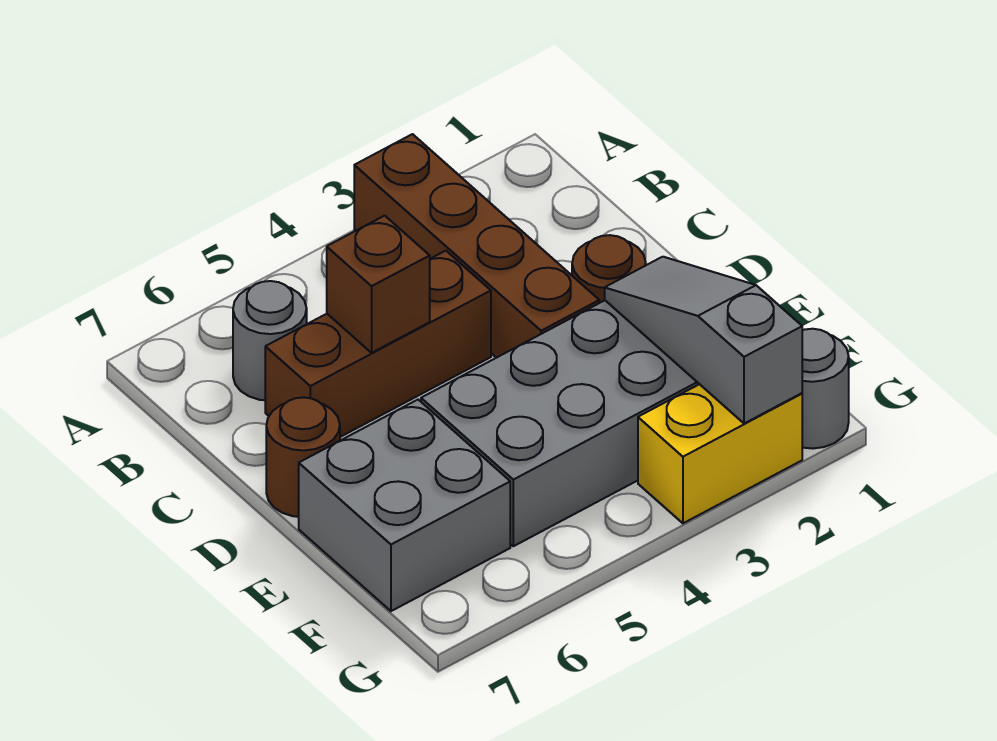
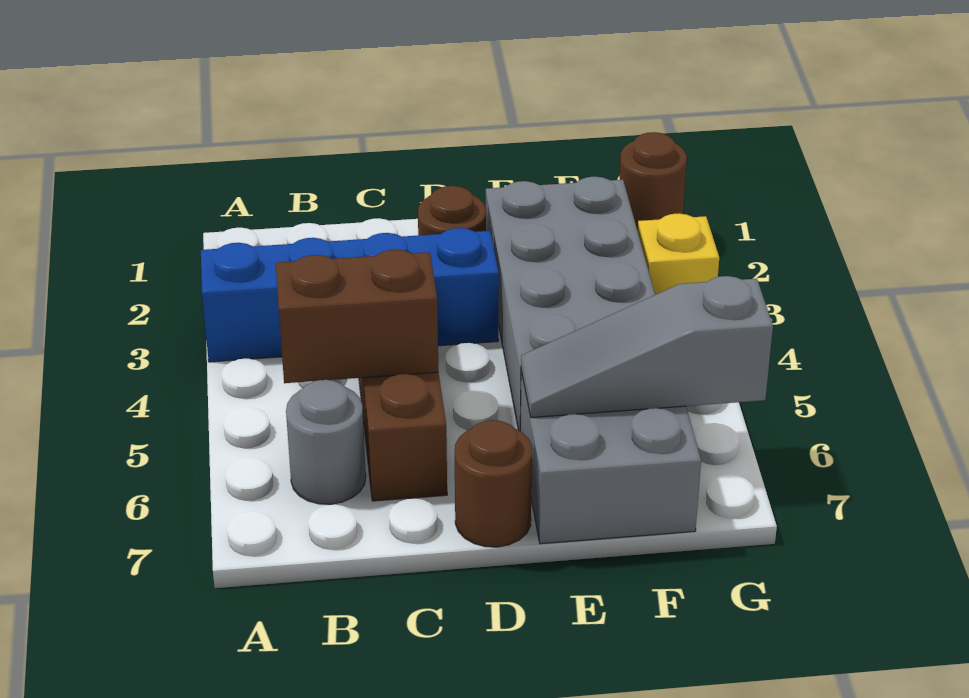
brown 1x4 brick [354,134,599,358] -> blue 1x4 brick [201,228,499,362]
brown 1x1 brick [327,216,430,353] -> brown 1x2 brick [276,249,438,383]
grey 1x3 slope [605,257,802,424] -> grey 1x3 slope moved to [521,276,773,418]
grey 1x1 round brick [802,329,849,449] -> brown 1x1 round brick [620,132,687,231]
yellow 1x2 brick [638,384,802,523] -> yellow 1x1 brick [638,213,719,295]

